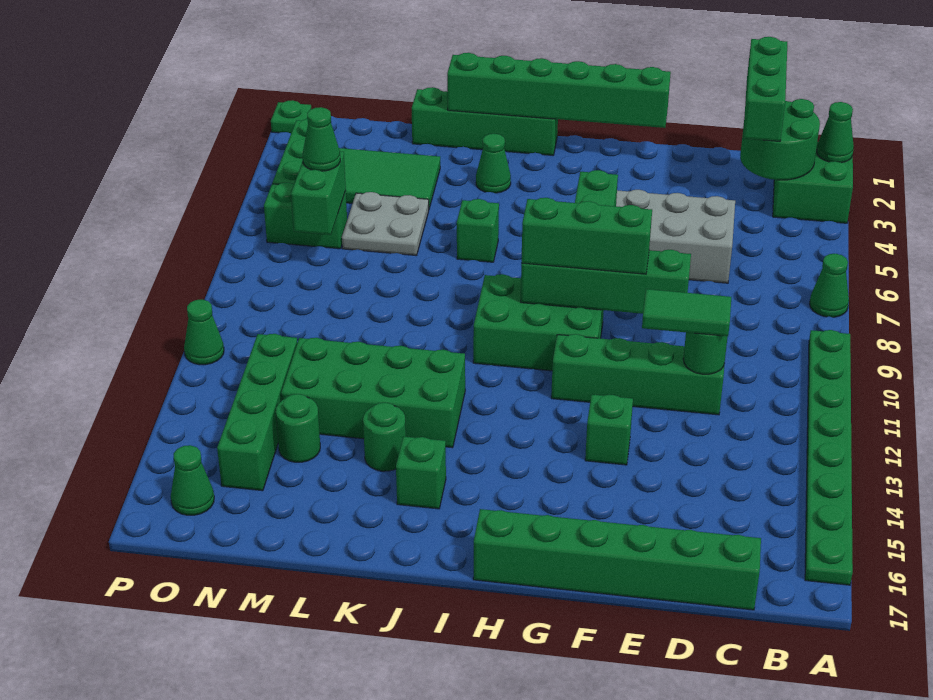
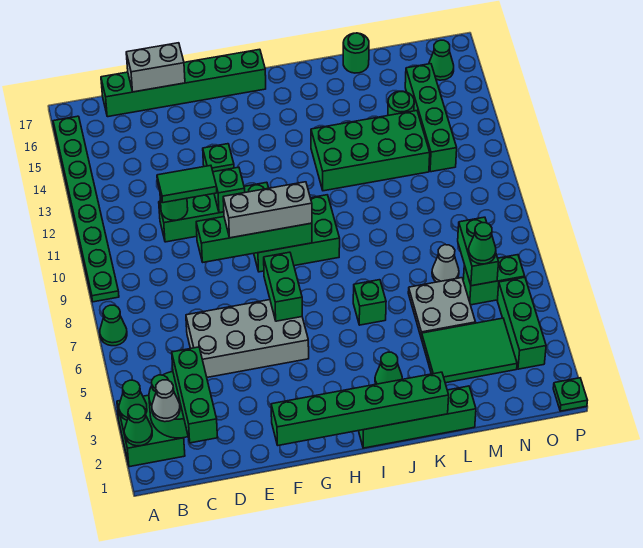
none -> grey 1x1 cone [152,380,180,422]
none -> grey 1x2 brick [126,43,185,92]
green 1x3 brick [521,198,652,274] -> grey 1x3 brick [223,182,312,238]
green 1x1 brick [396,437,446,509] -> green 1x1 brick moved to [213,167,245,213]
green 1x1 round brick [363,403,406,471] -> green 1x1 round brick moved to [343,33,369,73]
none -> grey 1x1 cone [432,245,459,282]
green 1x1 cone [184,299,224,365] -> green 1x1 cone moved to [119,380,147,420]

